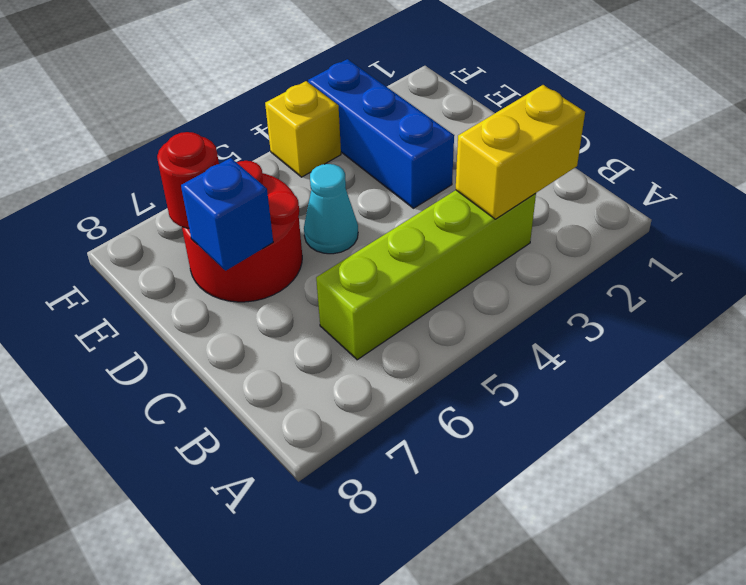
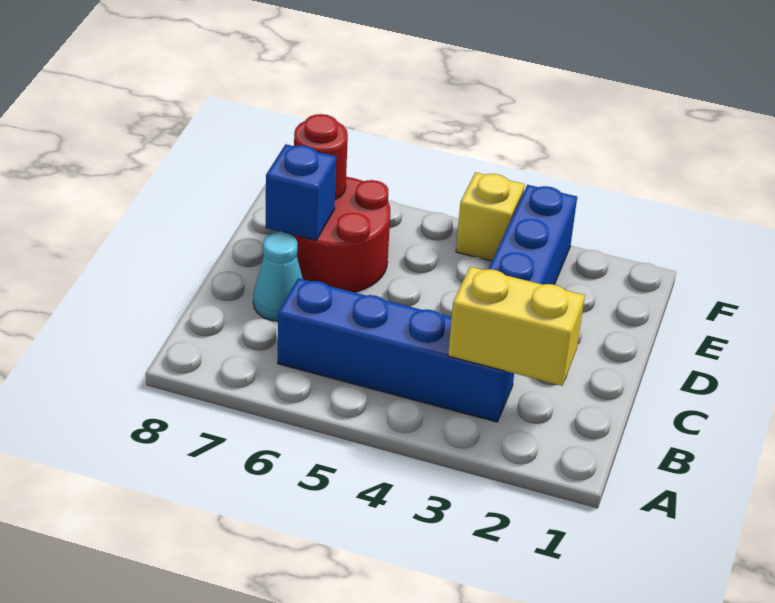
lime 1x4 brick [316,190,536,360] -> blue 1x4 brick [278,278,514,422]
cyan 1x1 cone [304,164,358,254] -> cyan 1x1 cone moved to [253,232,303,321]

